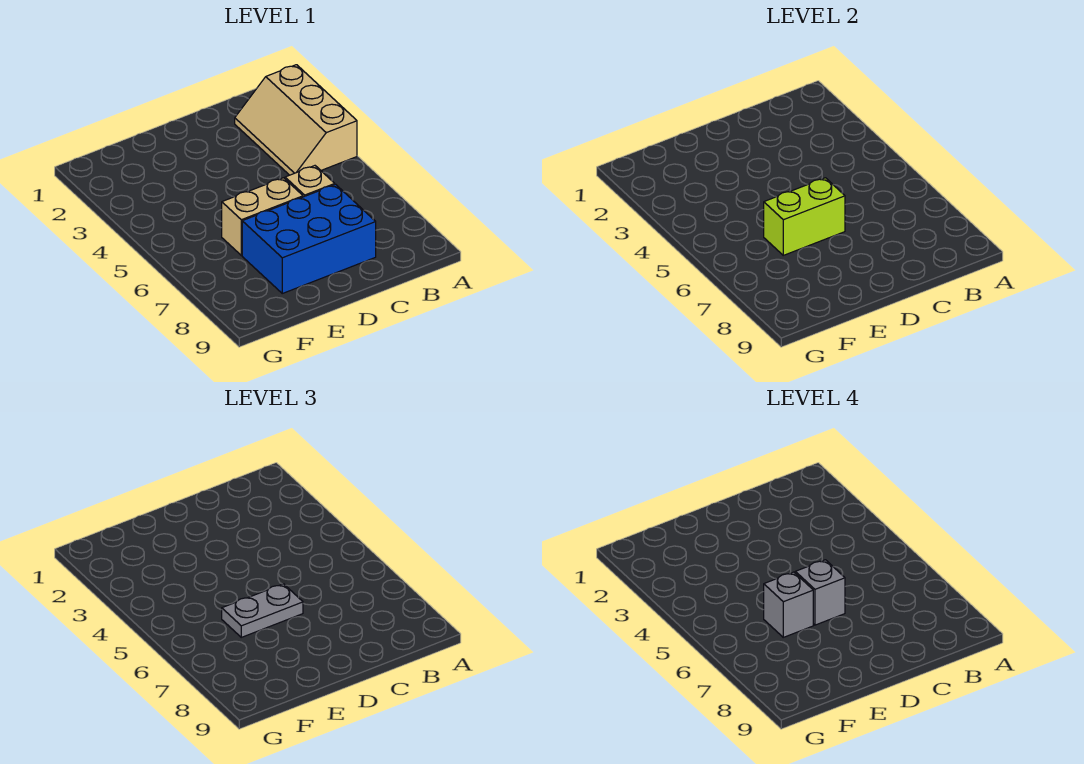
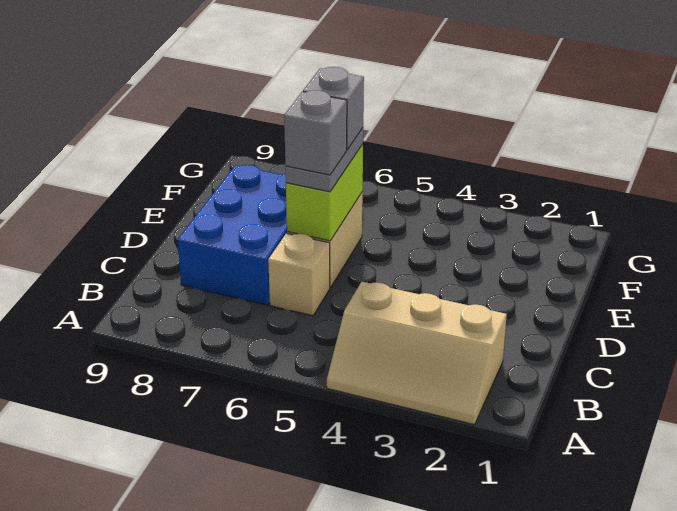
tan 2x3 slope [235,65,357,175] -> tan 2x3 slope turned to [327,282,507,425]

